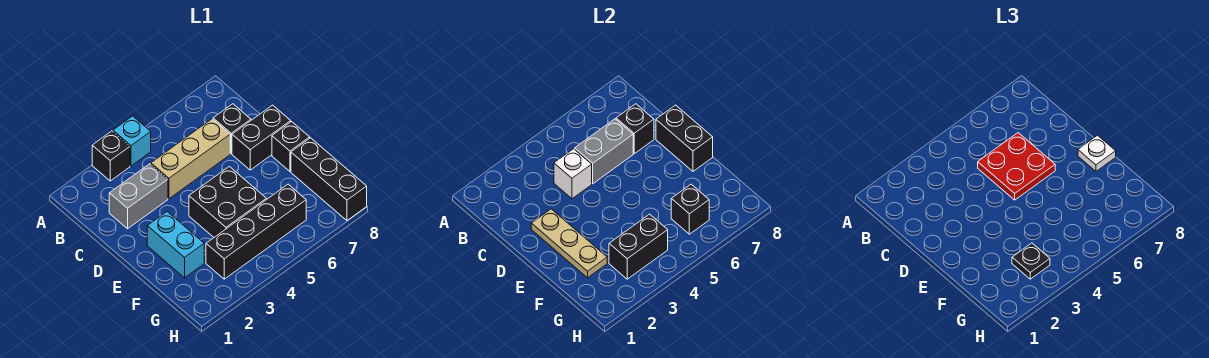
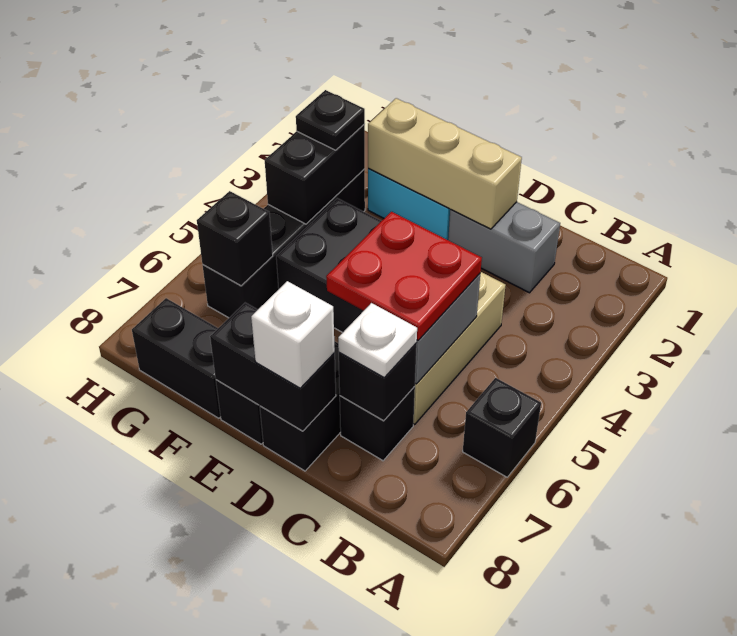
black 1x1 brick [92,131,130,181] -> black 1x1 brick moved to [463,378,541,477]
cyan 1x1 brick [113,116,151,166] -> none
grey 1x2 brick [109,164,168,229] -> grey 1x2 brick turned to [448,202,560,293]
white 1x1 brick [554,149,592,199] -> white 1x1 brick moved to [251,281,335,388]
tan 1x3 plate [531,209,607,278] -> tan 1x3 brick [368,98,522,229]
white 1x1 plate [1078,135,1116,171] -> white 1x1 plate moved to [338,303,417,378]
black 1x3 brick [291,138,367,220] -> black 1x2 brick [132,298,221,418]

